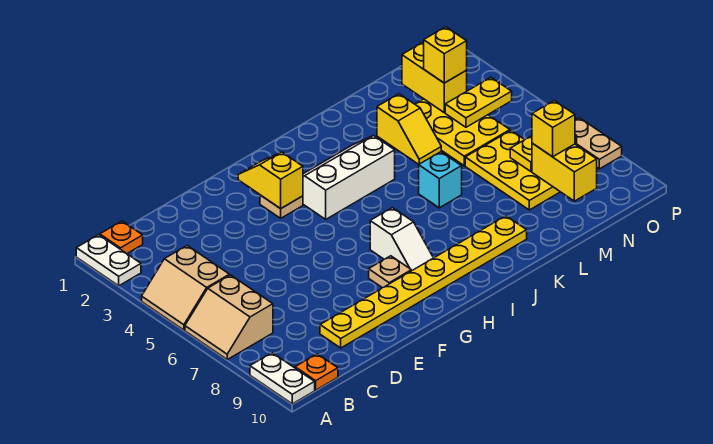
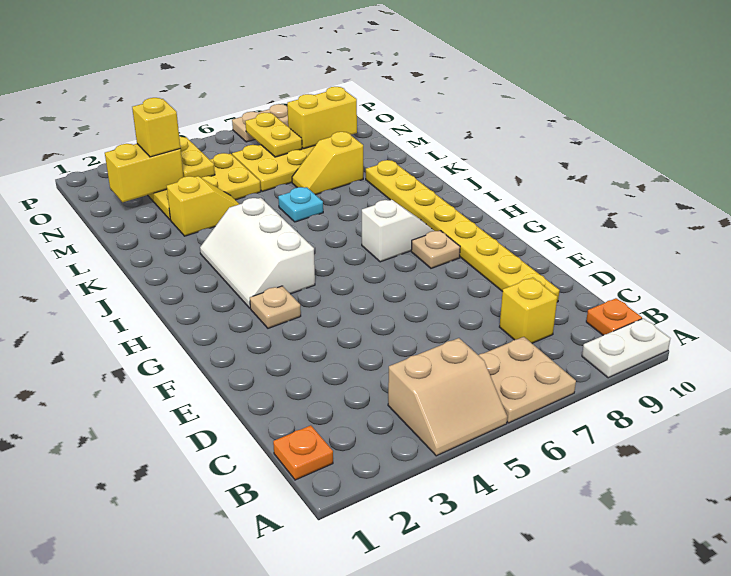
white 1x2 plate [76,235,141,286] -> none
tan 2x2 slope [185,275,273,359] -> tan 2x2 plate [479,337,576,423]
yellow 1x2 slope [238,152,303,209] -> yellow 1x2 slope moved to [292,132,363,195]
cyan 1x1 brick [419,152,462,208] -> cyan 1x1 plate [278,187,323,222]
yellow 1x1 brick [532,101,575,157] -> yellow 1x1 brick moved to [500,278,557,343]

